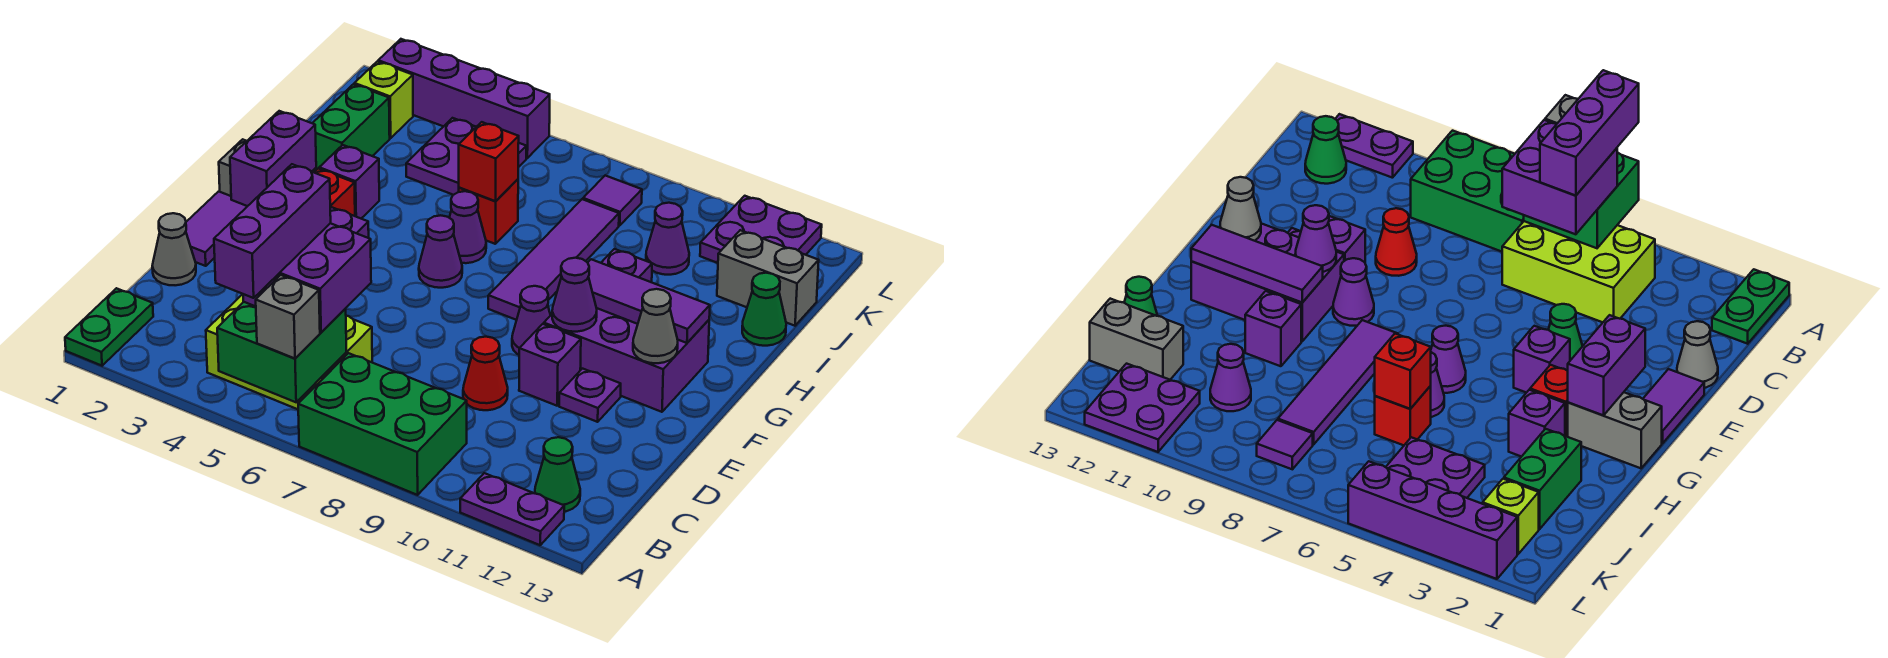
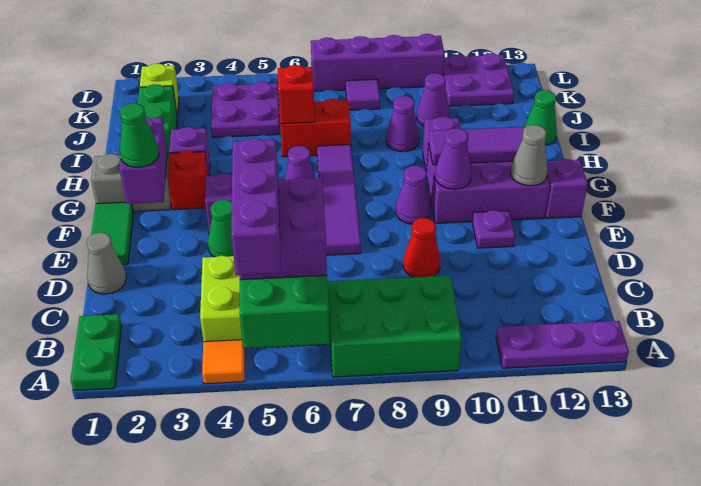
none -> orange 1x1 tile [202,340,245,384]
grey 1x1 brick [256,275,320,358] -> none
purple 1x2 plate [460,473,564,545] -> purple 1x3 plate [496,321,629,368]
green 1x1 cone [535,437,580,512] -> green 1x1 cone moved to [120,103,159,167]
purple 1x2 tile [186,191,247,266] -> green 1x2 tile [88,202,133,265]
purple 1x1 brick [519,324,581,406] -> purple 1x1 brick moved to [545,159,588,218]
purple 1x4 tile [488,199,619,320] -> purple 1x4 tile moved to [317,145,361,255]
purple 1x1 cone [449,191,486,263] -> purple 1x1 cone moved to [386,96,419,152]
red 1x1 brick [459,179,518,244] -> red 1x2 brick [280,99,351,157]
grey 1x2 brick [717,230,819,326] -> none
purple 1x4 brick [378,39,550,158] -> purple 1x4 brick moved to [311,34,445,91]

